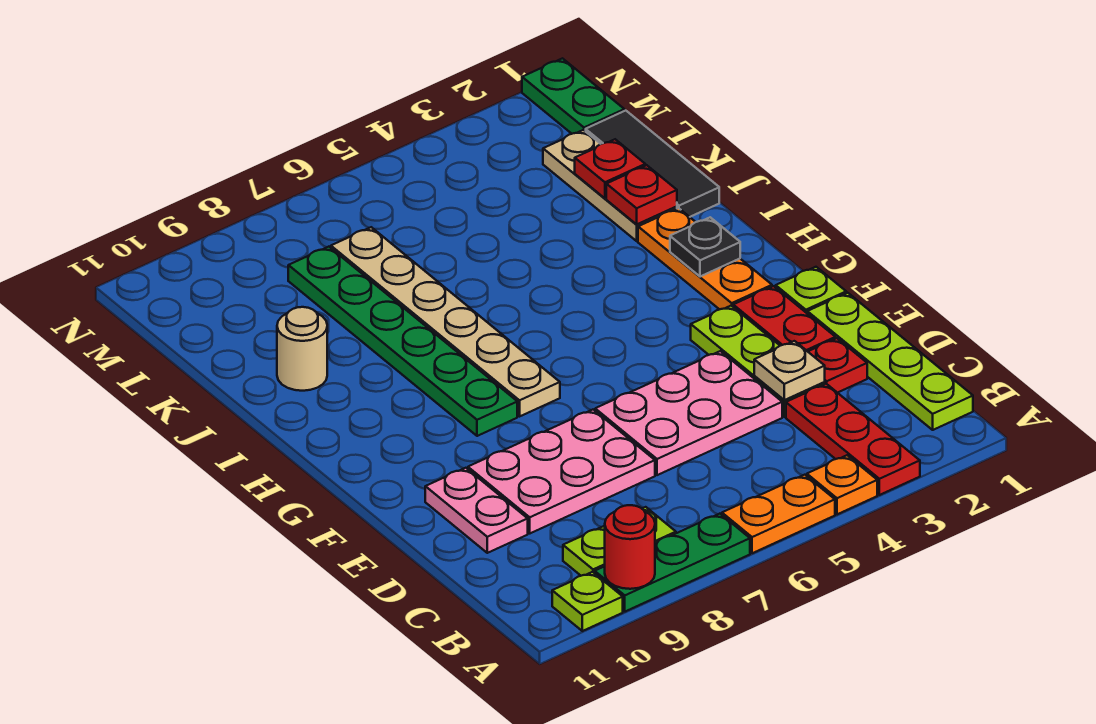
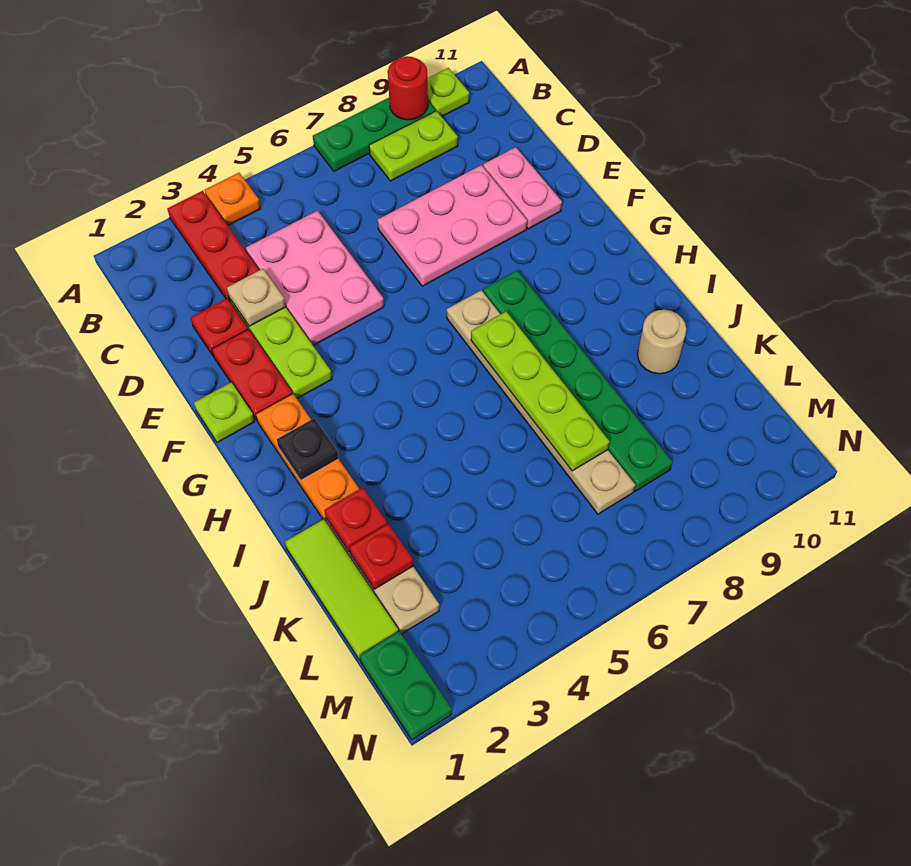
orange 1x2 plate [722,475,835,553] -> none
lime 1x4 plate [807,293,973,430] -> lime 1x4 plate moved to [471,312,610,471]
pink 2x3 plate [595,351,782,475] -> pink 2x3 plate turned to [246,211,384,345]
black 1x3 tile [586,111,719,217] -> lime 1x3 tile [285,519,398,660]

